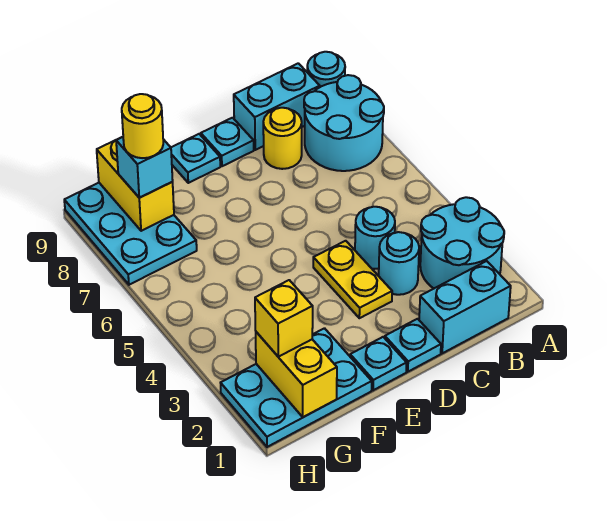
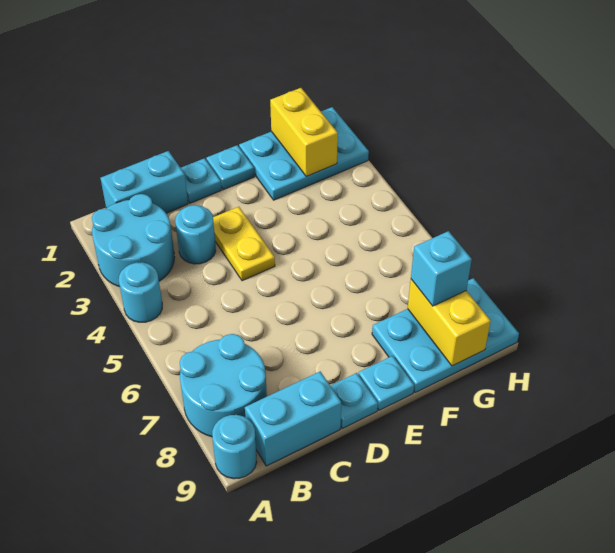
cyan 1x1 round brick [355,207,395,269] -> cyan 1x1 round brick moved to [119,262,162,322]
yellow 1x1 round brick [263,108,302,169] -> none
yellow 1x1 brick [255,280,313,357] -> none
cyan 2x3 plate [64,183,197,285] -> cyan 2x3 plate turned to [372,278,519,393]
yellow 1x1 round brick [122,94,163,158] -> none

